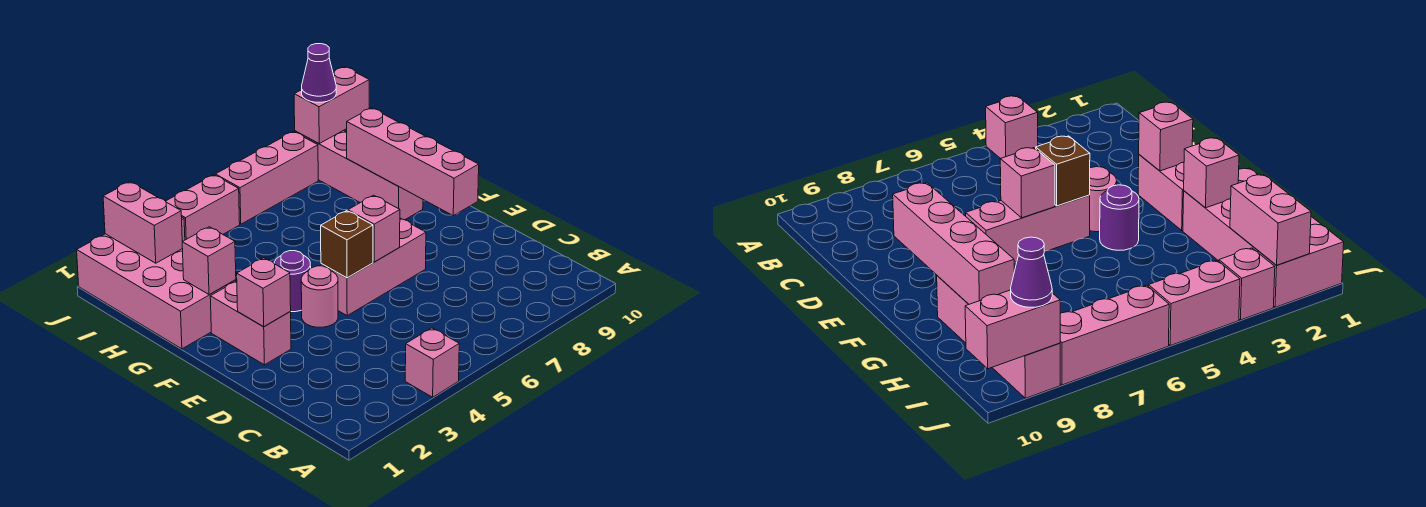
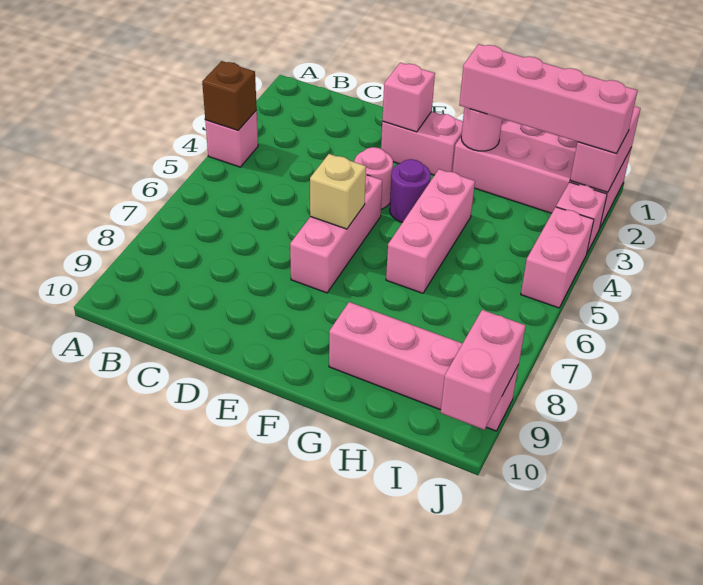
brown 1x1 brick [321,211,373,278] -> brown 1x1 brick moved to [202,61,257,130]
pink 1x1 brick [348,195,400,262] -> tan 1x1 brick [310,154,366,229]
pink 1x4 brick [347,108,479,216] -> pink 1x4 brick moved to [459,44,638,153]
pink 1x1 brick [182,227,236,295] -> pink 1x1 round brick [461,107,502,151]
pink 1x2 brick [103,182,182,263] -> pink 1x2 brick turned to [570,106,641,192]
pink 1x3 brick [215,132,318,224] -> pink 1x3 brick moved to [386,169,475,293]
purple 1x1 cone [302,44,336,102] -> none

